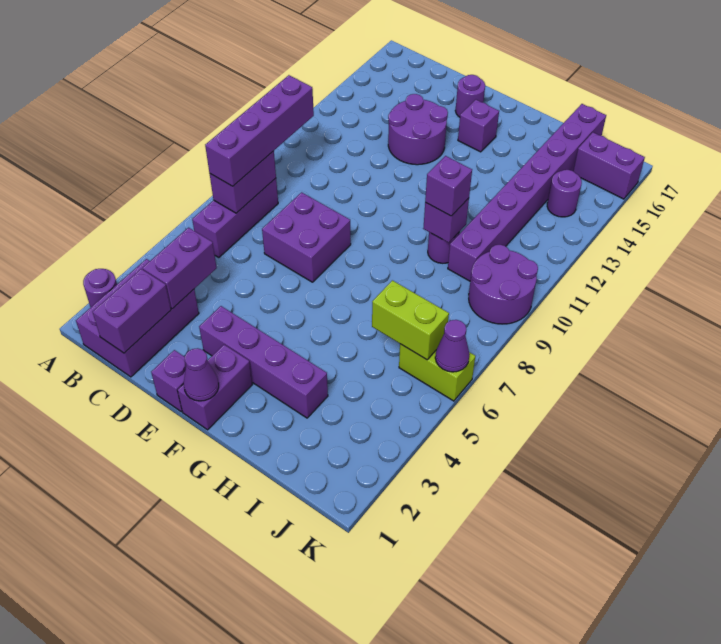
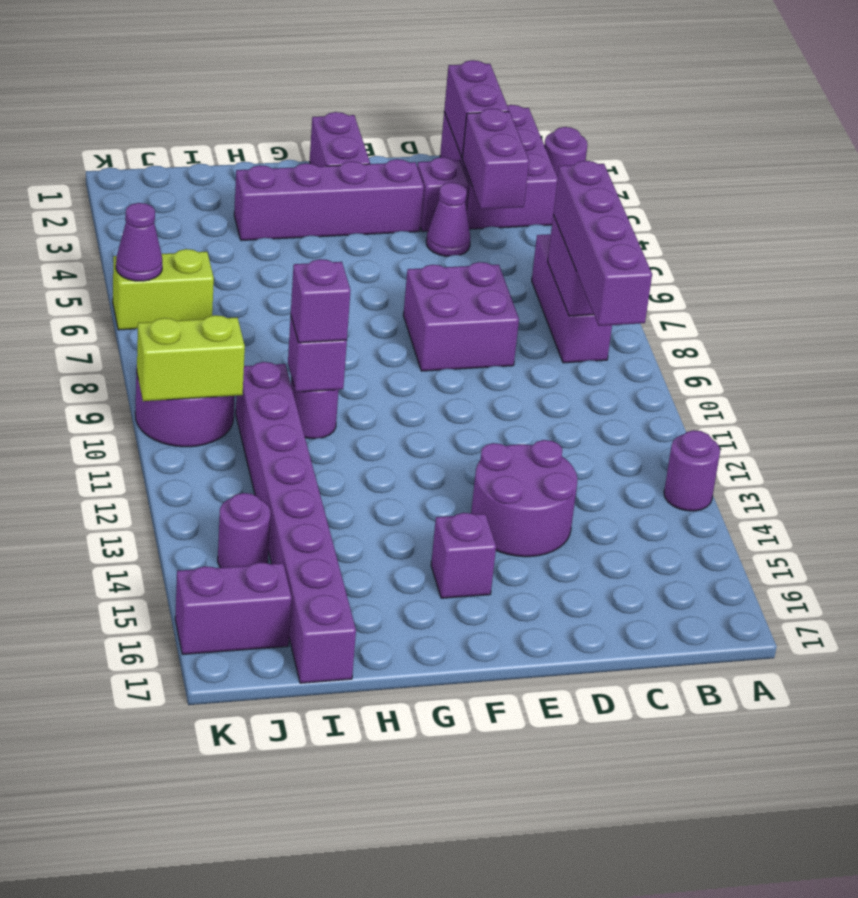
purple 1x1 brick [151,350,186,412] -> purple 1x1 brick moved to [417,157,469,232]
purple 1x1 round brick [455,75,485,117] -> purple 1x1 round brick moved to [664,430,720,511]
purple 1x1 cone [184,348,219,401] -> purple 1x1 cone moved to [426,183,470,256]
lime 1x2 brick [372,280,449,360] -> lime 1x2 brick moved to [137,315,245,401]

